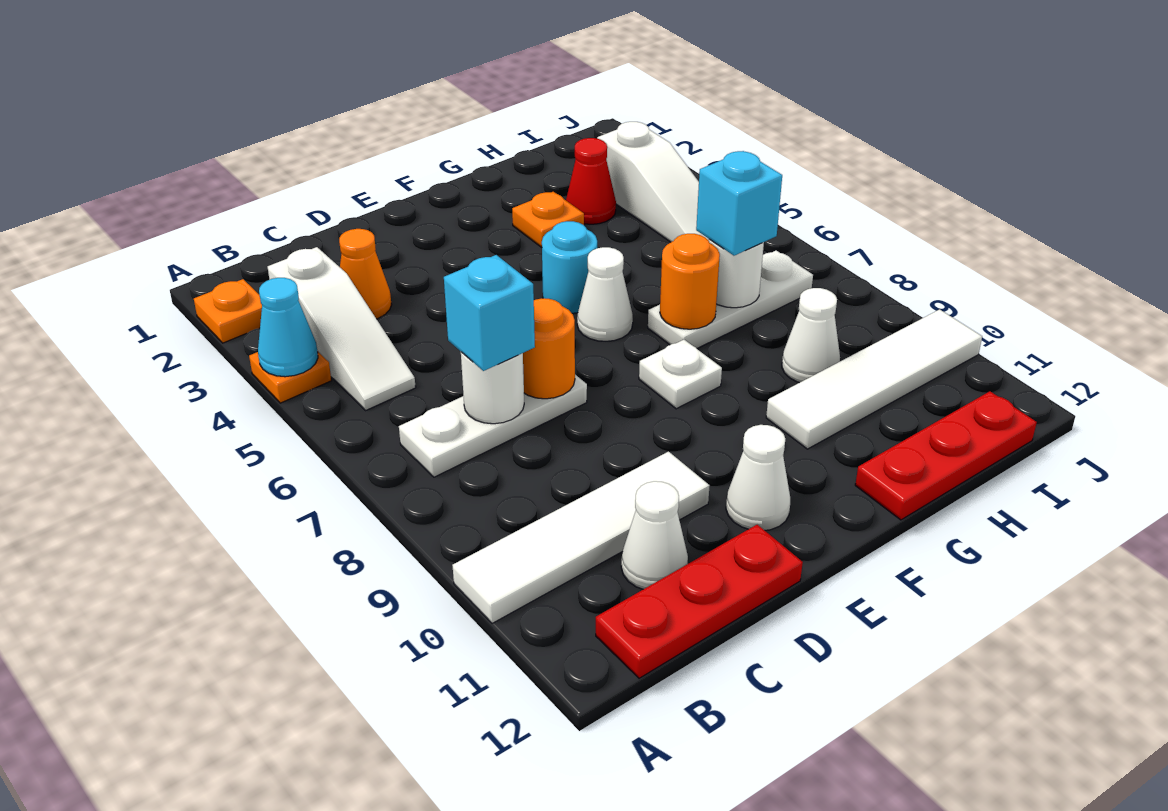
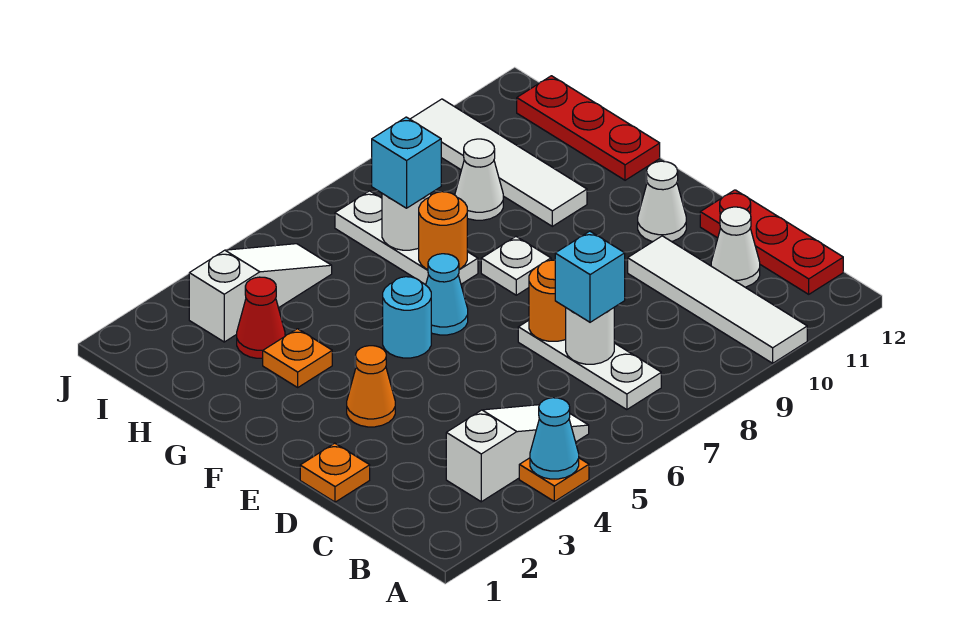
orange 1x1 plate [194,279,262,343] -> orange 1x1 plate moved to [300,443,370,502]
orange 1x1 cone [339,229,392,319] -> orange 1x1 cone moved to [347,346,395,427]
white 1x1 cone [577,247,633,341] -> cyan 1x1 cone [426,254,468,335]

